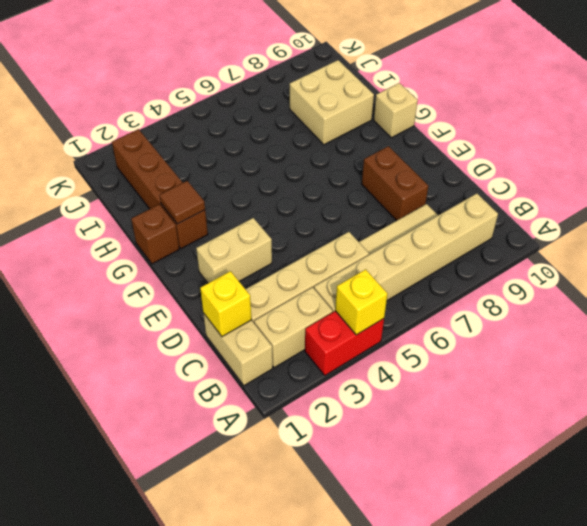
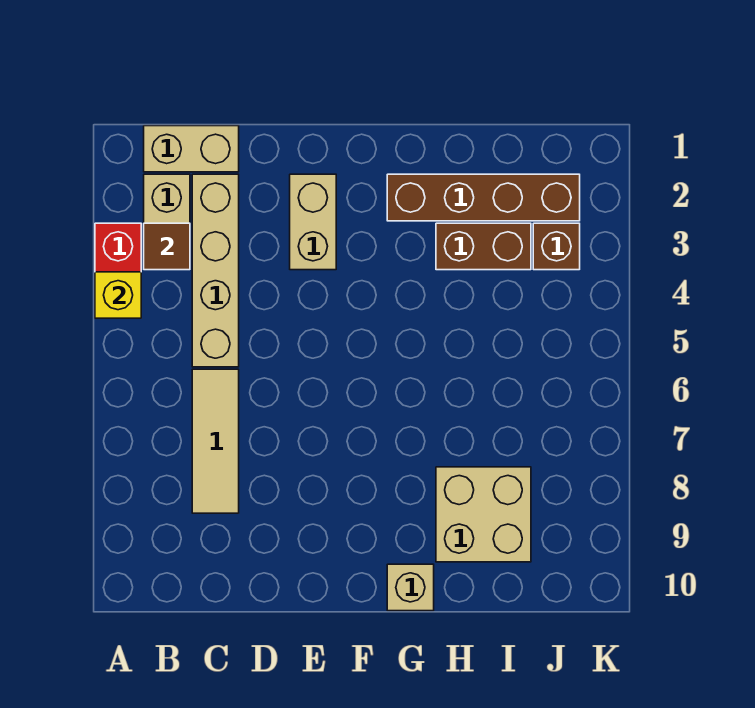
tan 1x6 brick [314,194,498,312] -> none
yellow 1x1 brick [200,271,252,337] -> none
brown 1x2 brick [362,146,428,221] -> brown 1x2 brick moved to [436,223,531,270]
brown 1x1 brick [131,204,179,264] -> brown 1x1 brick moved to [533,223,580,270]
brown 1x1 tile [160,181,205,224] -> brown 1x1 tile moved to [144,223,190,270]

